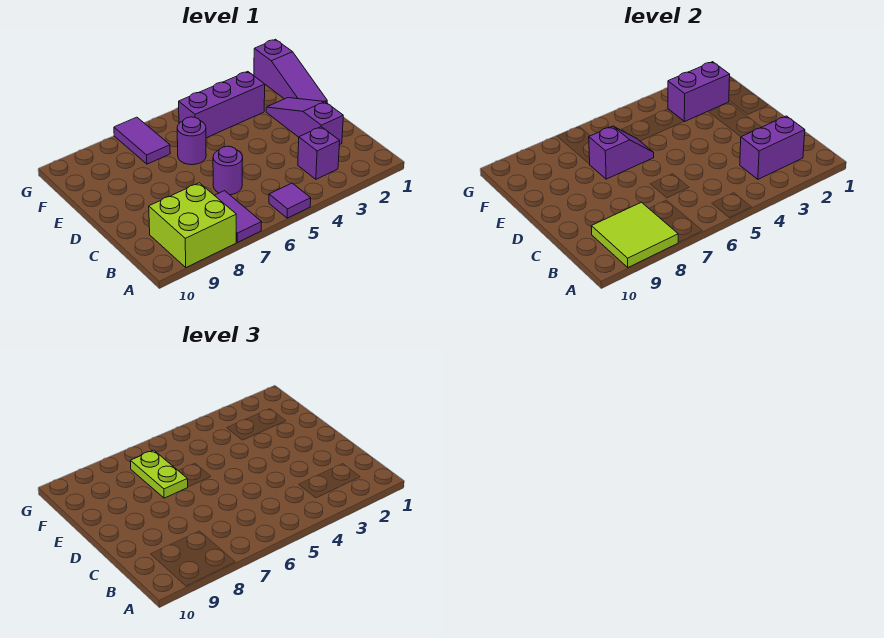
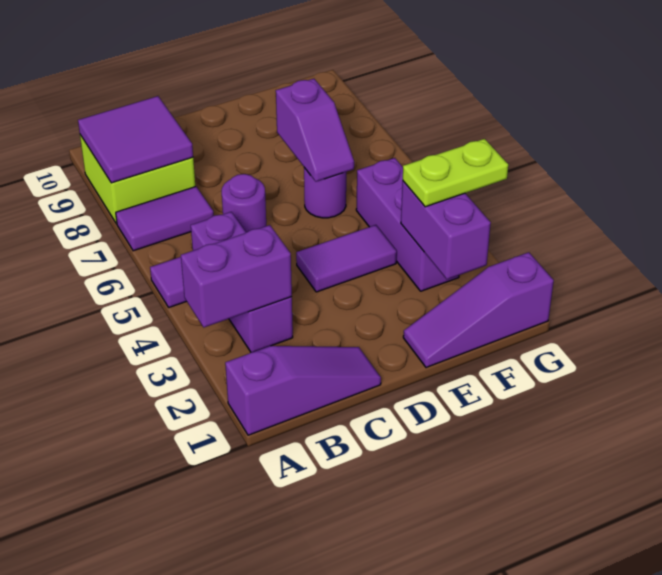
lime 2x2 tile [591,202,678,267] -> purple 2x2 tile [78,96,193,183]
purple 1x2 brick [740,116,805,179] -> purple 1x2 brick turned to [181,225,292,327]
purple 1x1 brick [298,127,340,179] -> purple 1x3 brick [191,212,293,352]
purple 1x3 slope [266,98,343,145] -> purple 1x3 slope moved to [225,346,381,435]
lime 1x2 plate [130,450,188,498] -> lime 1x2 plate moved to [403,139,508,207]
purple 1x2 tile [114,117,170,164] -> purple 1x2 tile moved to [296,225,397,292]

